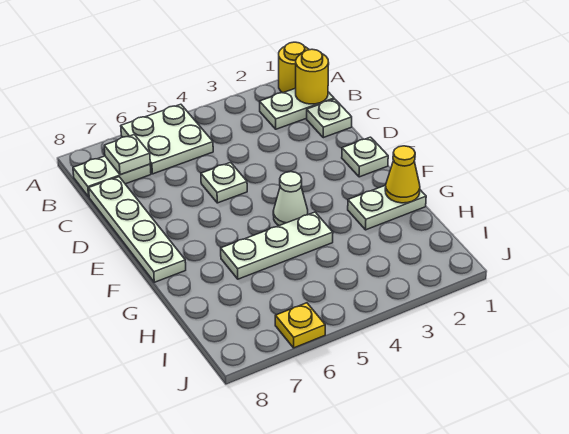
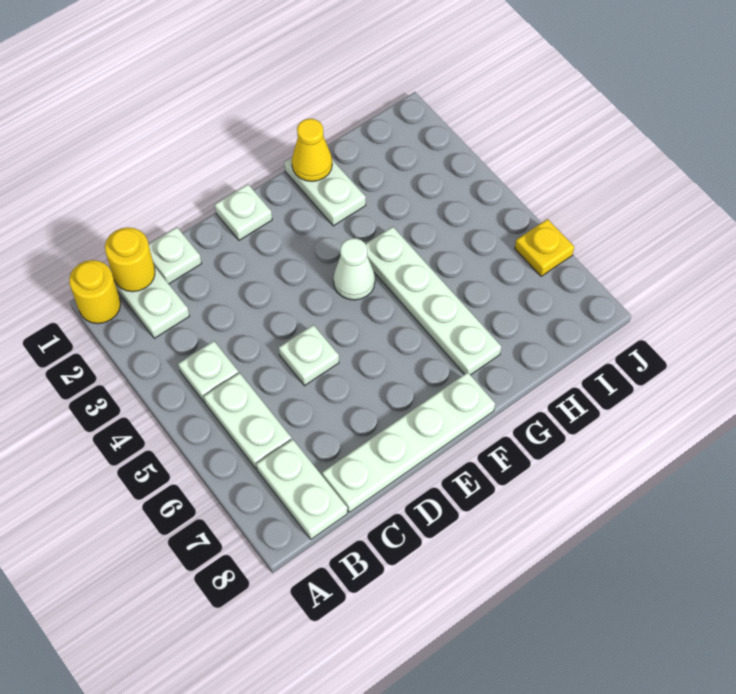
white 2x2 plate [121,104,213,174] -> white 1x2 plate [204,373,292,469]
white 1x1 plate [104,135,150,175] -> white 1x1 plate moved to [178,341,239,402]
white 1x3 plate [221,212,333,279] -> white 1x4 plate [366,227,501,375]

